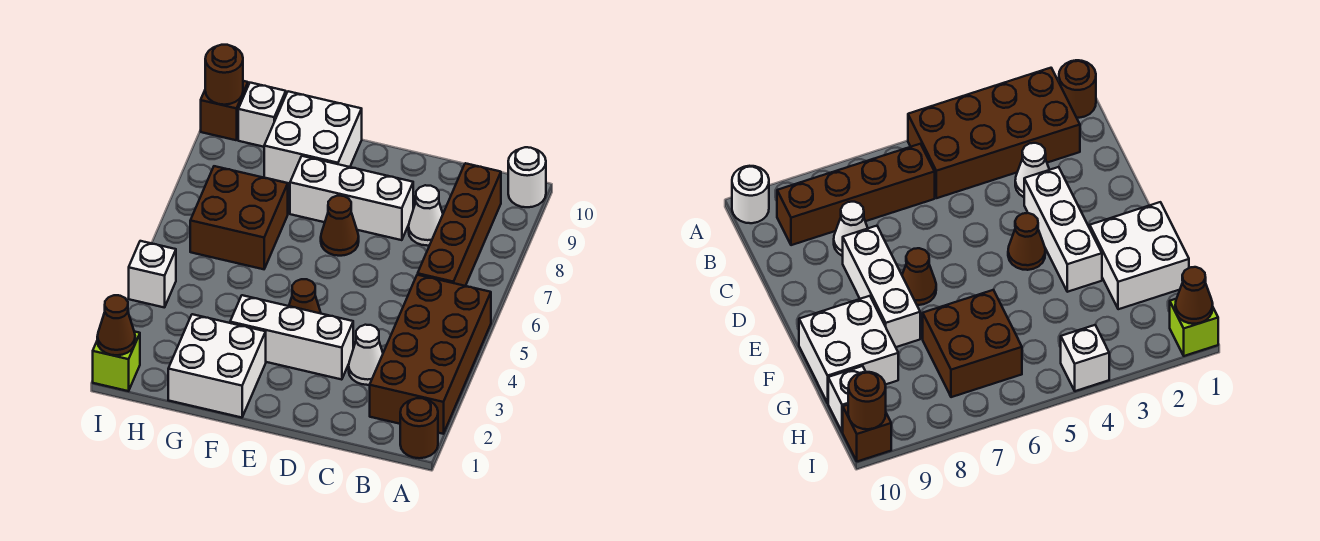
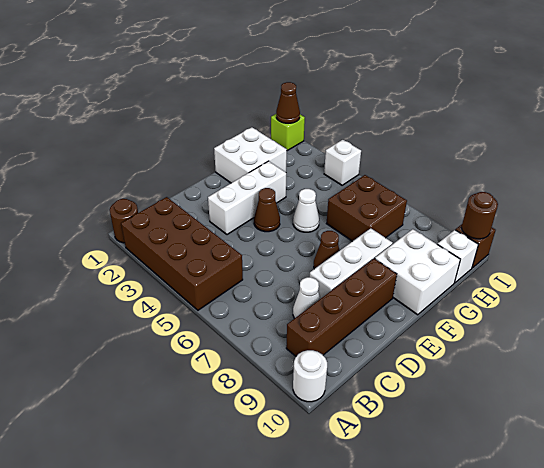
brown 1x4 brick [418,163,501,286] -> brown 1x4 brick turned to [286,259,397,356]
white 1x1 cone [349,325,383,385] -> white 1x1 cone moved to [293,189,319,232]

